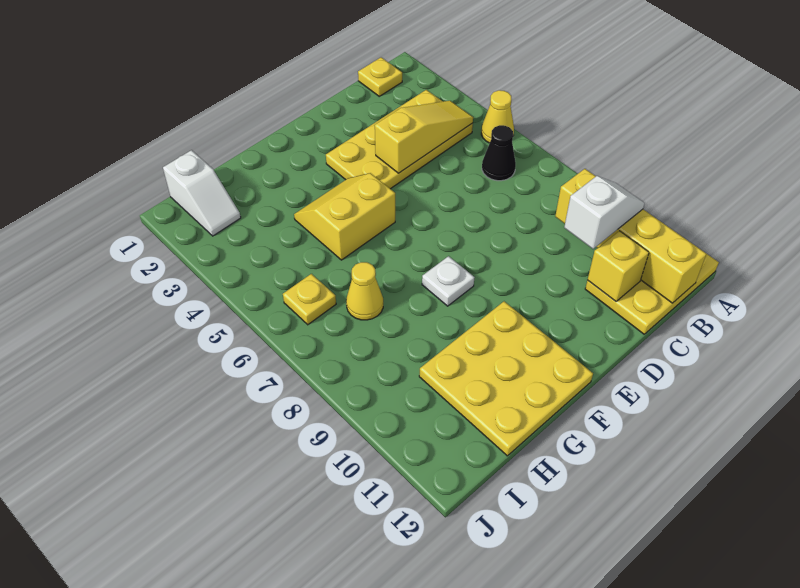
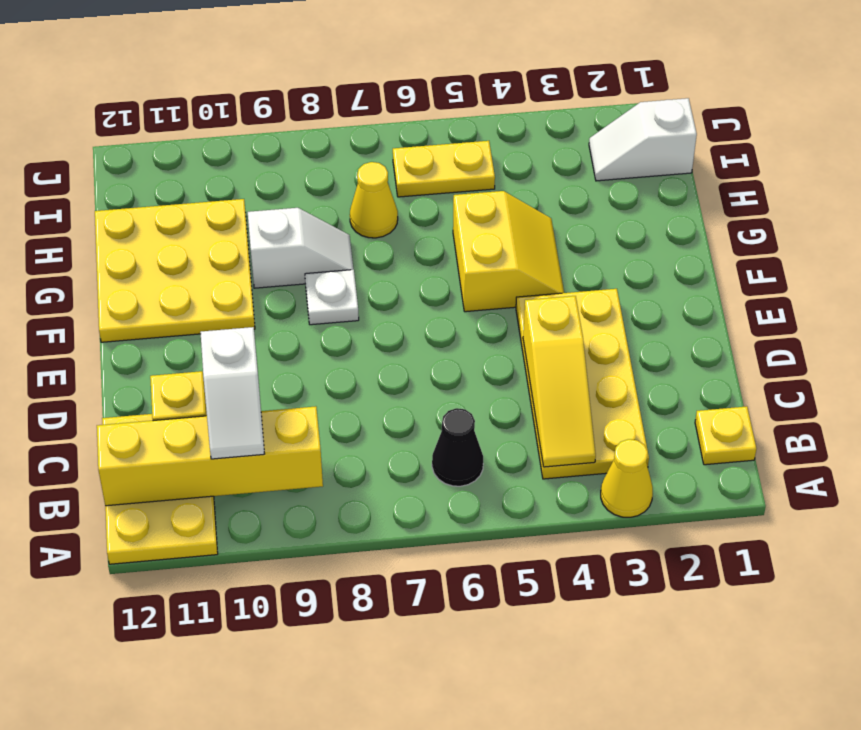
yellow 1x1 cone [481,90,514,143] -> yellow 1x1 cone moved to [601,439,653,517]
none -> white 1x2 slope [248,208,353,288]
yellow 1x1 plate [283,274,336,325] -> yellow 1x2 plate [393,141,495,197]

